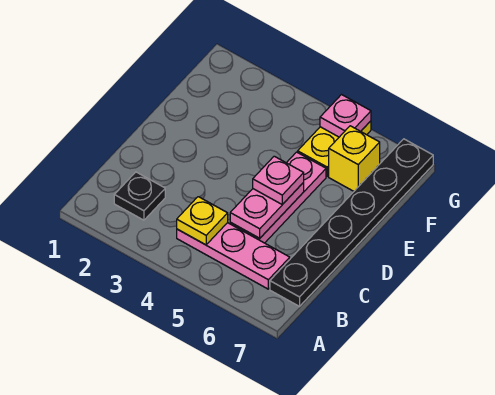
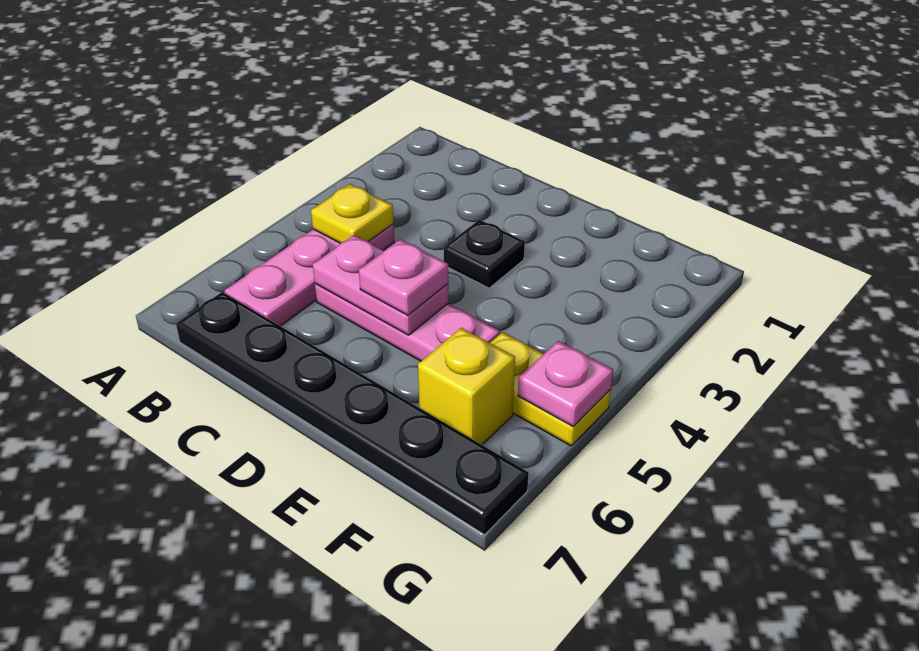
black 1x1 plate [114,172,165,220] -> black 1x1 plate moved to [444,220,525,288]

